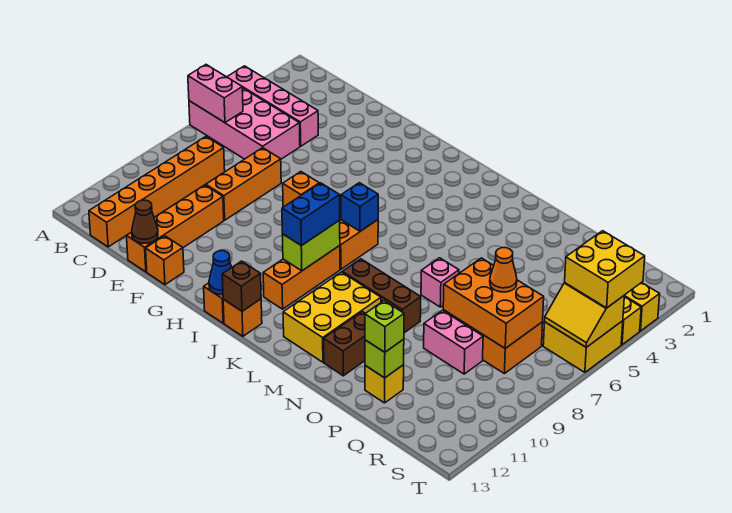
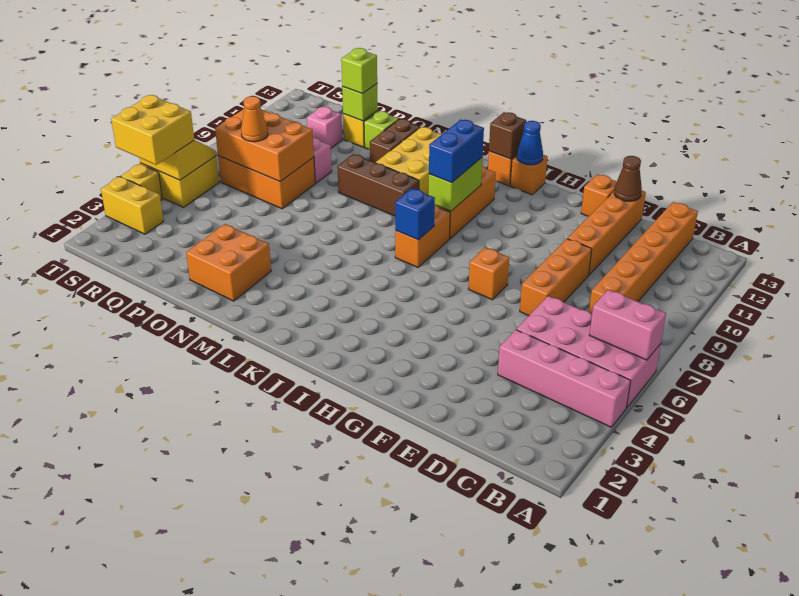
none -> orange 2x2 brick [186,224,271,301]
pink 1x1 brick [421,258,459,307] -> pink 1x1 brick moved to [307,107,342,148]
none -> lime 1x1 brick [364,111,399,150]

